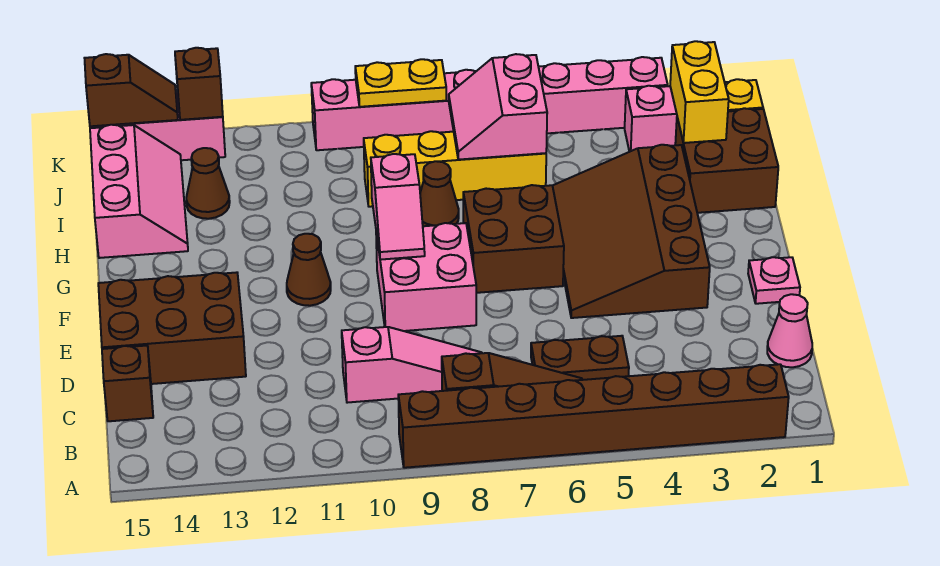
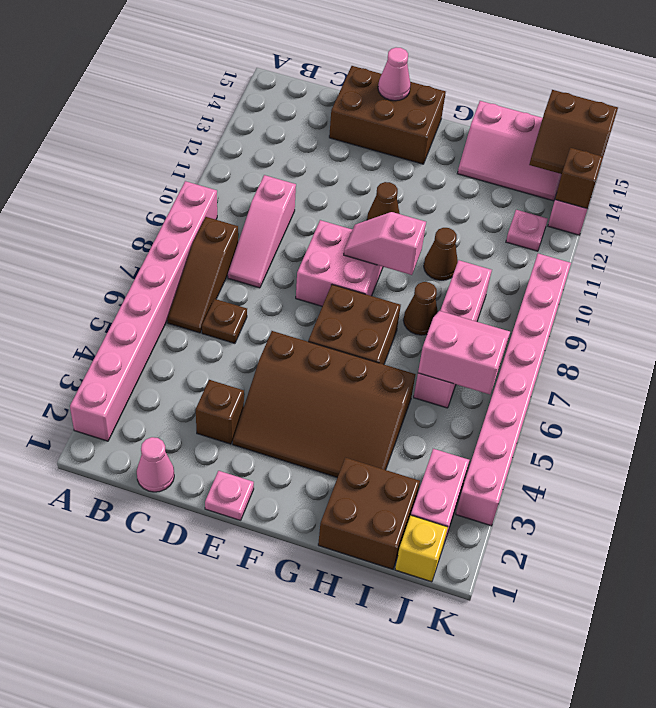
brown 1x8 brick [398,364,789,468] -> pink 1x8 brick [70,181,217,441]
brown 1x2 plate [531,336,629,380] -> brown 1x1 plate [202,299,247,343]
brown 1x1 brick [102,346,153,421] -> brown 1x1 brick moved to [196,380,244,444]
brown 2x3 brick [98,272,246,384] -> brown 2x3 brick turned to [329,66,446,164]
brown 3x4 slope [553,145,710,318] -> brown 3x4 slope turned to [233,331,415,478]
none -> pink 1x1 cone [378,47,411,101]
yellow 1x2 brick [670,41,729,143] -> none
yellow 1x4 brick [364,131,546,207] -> pink 1x4 brick [414,260,492,408]
brown 1x1 cone [186,148,230,219] -> brown 1x1 cone moved to [424,228,458,280]
none -> pink 1x1 plate [506,210,548,251]
yellow 1x2 plate [355,59,446,107] -> none
brown 1x2 slope [85,54,178,126] -> brown 2x2 slope [529,90,618,174]

